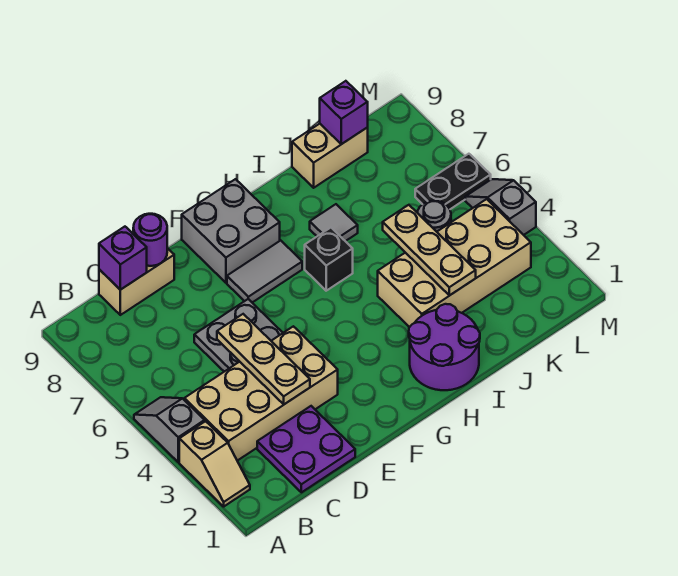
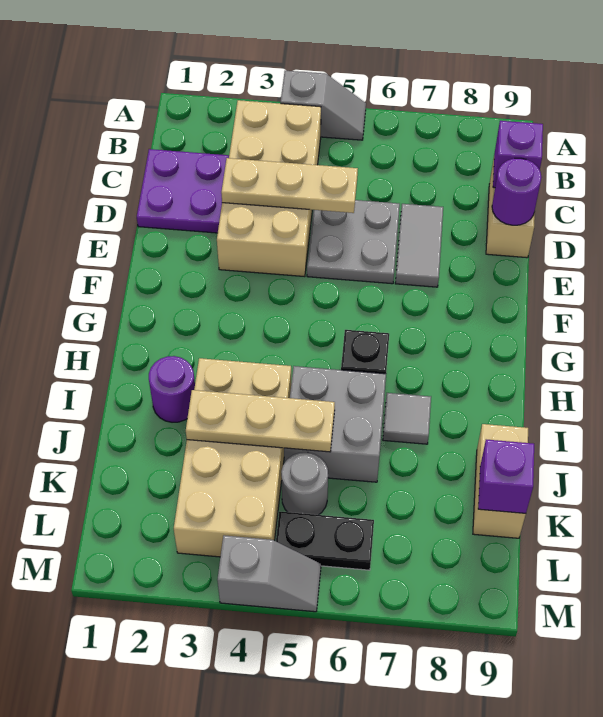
tan 1x2 slope [179,421,250,507] -> none
grey 1x2 tile [227,241,302,302] -> grey 1x2 tile moved to [395,204,443,287]
grey 2x2 brick [182,179,280,283] -> grey 2x2 brick moved to [284,366,386,482]
purple 2x2 round brick [409,304,480,390] -> purple 1x1 round brick [149,356,195,422]
black 1x2 plate [415,154,491,209] -> black 1x2 plate turned to [276,512,374,570]

